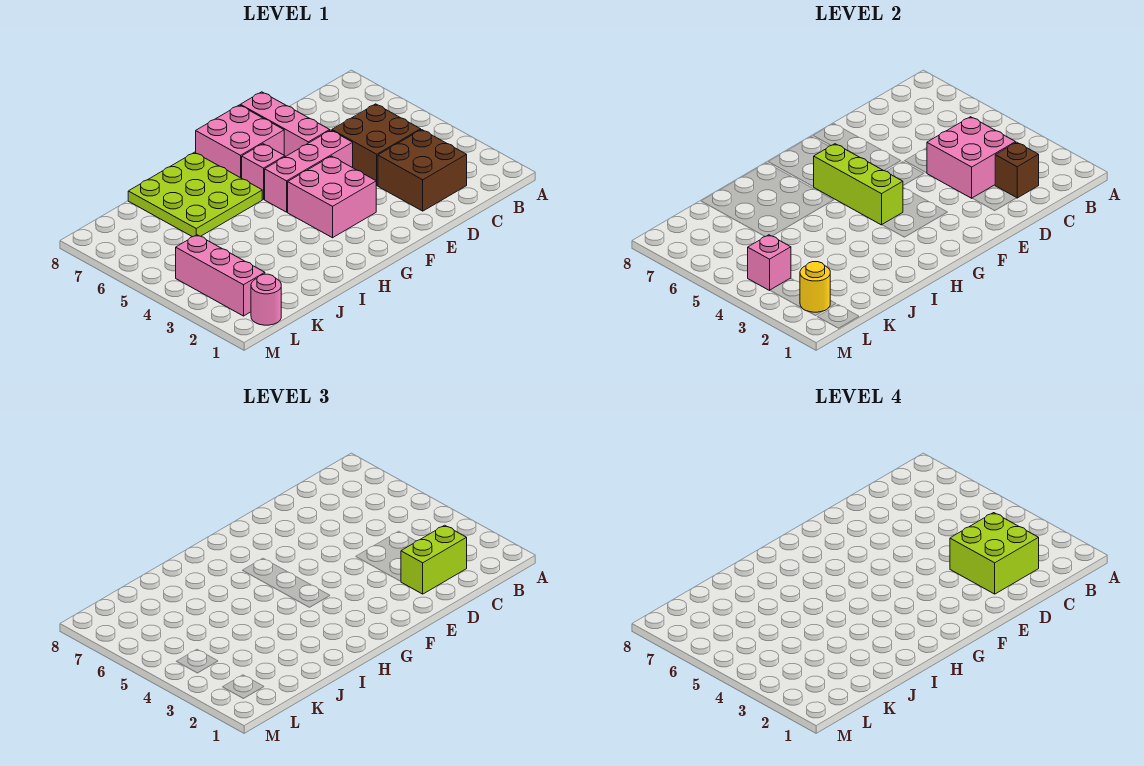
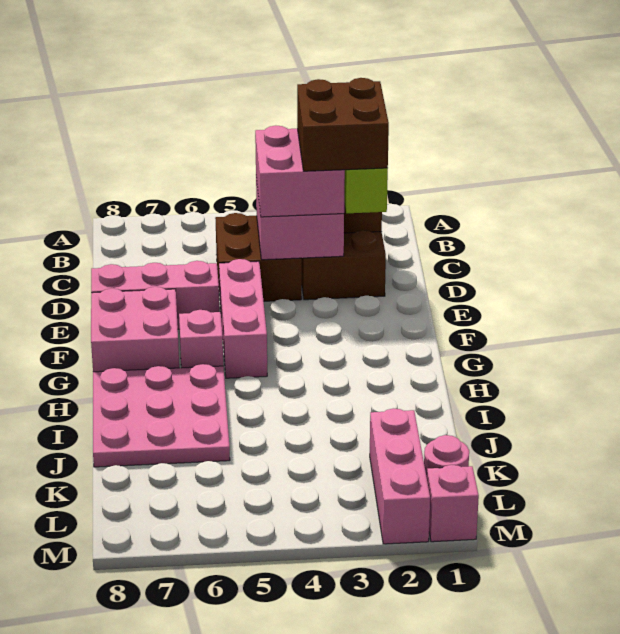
lime 2x2 brick [950,513,1039,594] -> brown 2x2 brick [297,78,389,171]
pink 2x2 brick [288,156,377,238] -> pink 2x2 brick moved to [255,126,345,217]
lime 1x3 brick [814,144,903,225] -> none
lime 3x3 plate [128,152,262,237] -> pink 3x3 plate [93,364,230,467]
pink 1x3 brick [176,235,265,316] -> pink 1x3 brick turned to [370,408,430,544]
yellow 1x1 round brick [800,262,830,312] -> none
pink 1x1 brick [748,235,791,290] -> pink 1x1 brick moved to [427,465,479,542]

